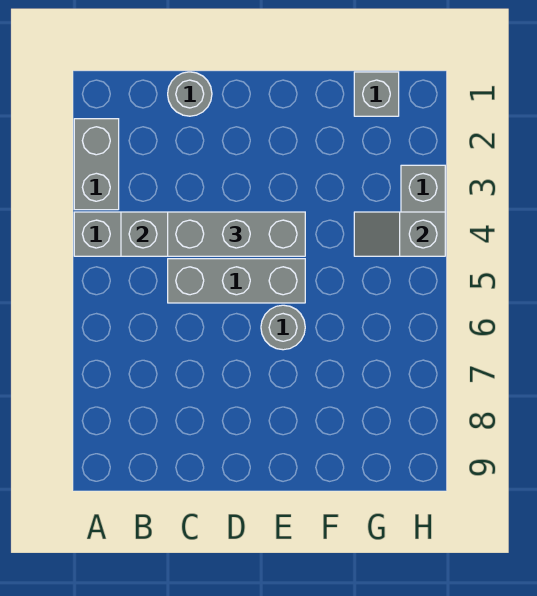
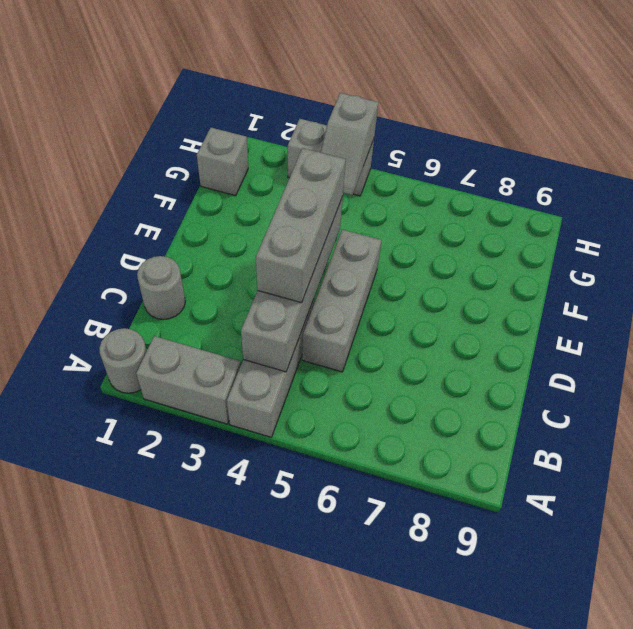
grey 1x1 round brick [261,305,305,350] -> grey 1x1 round brick moved to [99,328,147,393]

